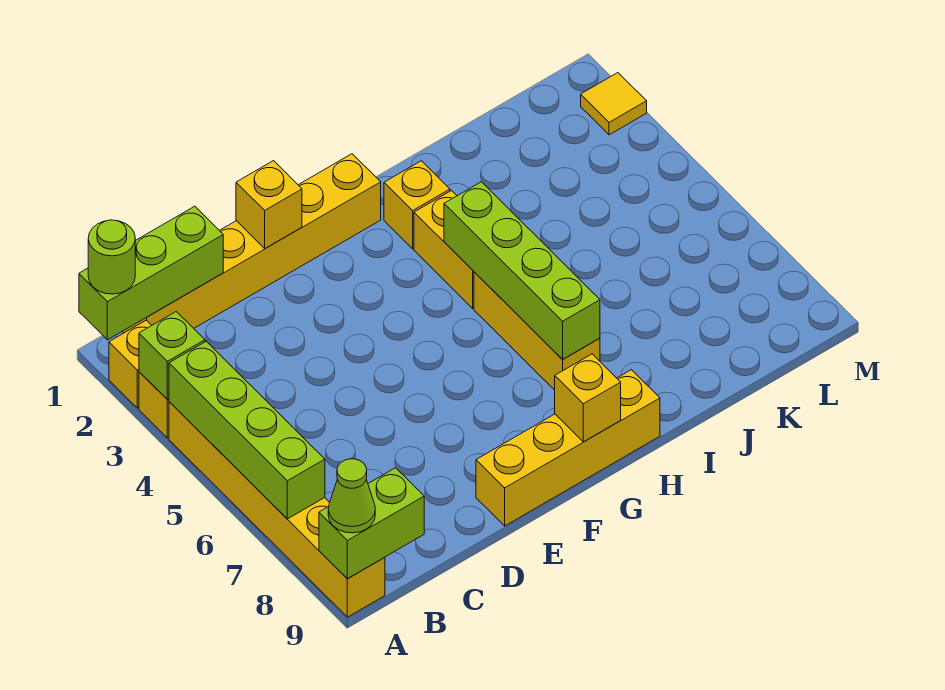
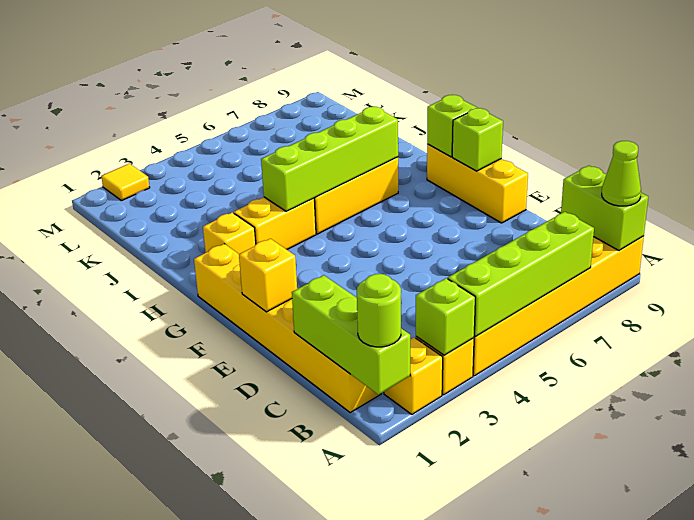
yellow 1x4 brick [476,370,660,526] -> yellow 1x3 brick [427,144,528,223]
none -> lime 1x1 brick [452,108,503,171]
yellow 1x1 brick [555,354,621,442] -> lime 1x1 brick [427,95,477,157]

